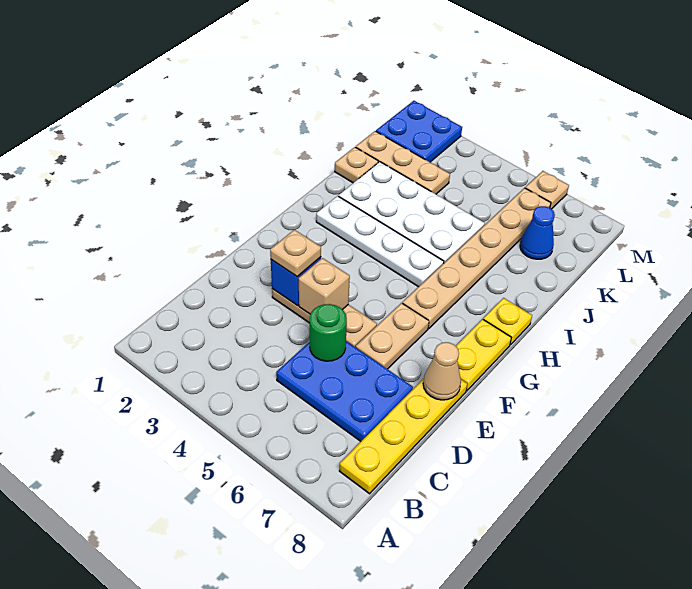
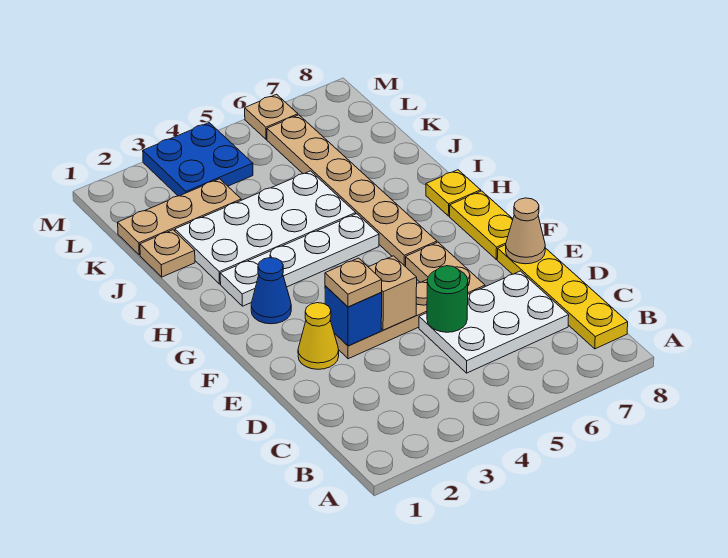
blue 2x3 plate [276,341,413,441] -> white 2x3 plate [419,271,569,373]
none -> yellow 1x1 cone [298,303,339,369]
blue 1x1 cone [520,206,555,259] -> blue 1x1 cone moved to [251,258,291,324]
blue 2x2 plate [376,101,462,162] -> blue 2x2 plate moved to [143,123,253,196]

